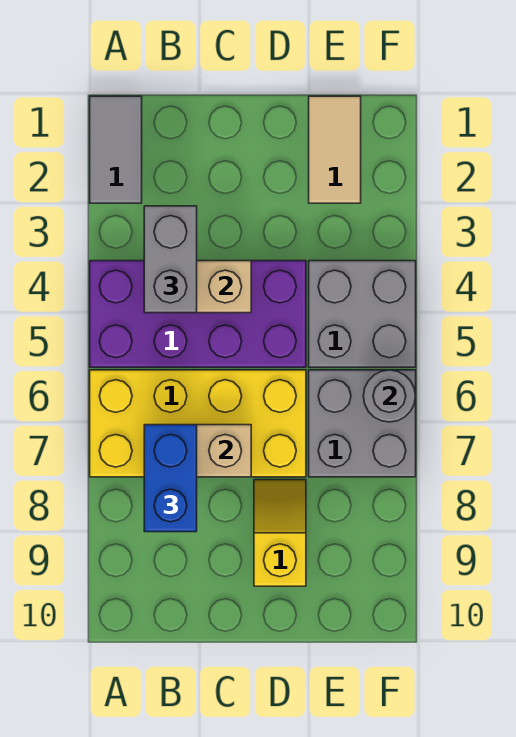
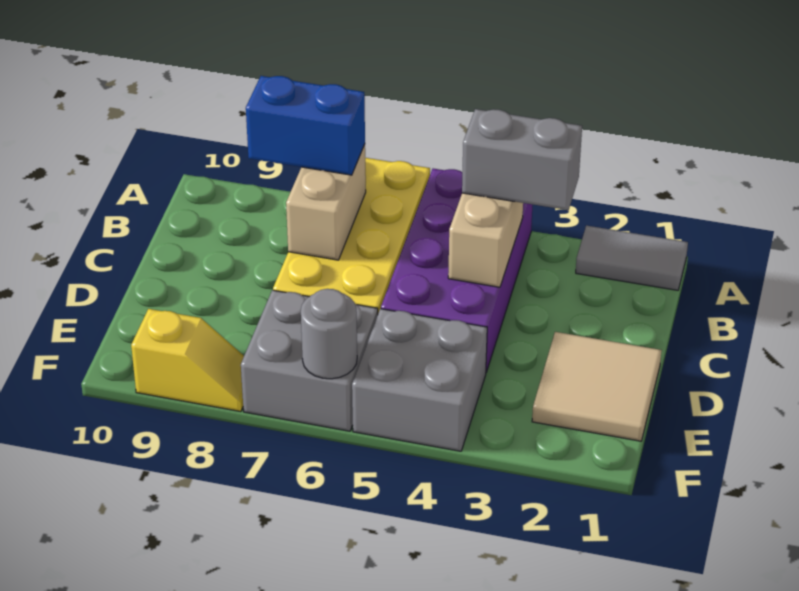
yellow 1x2 slope [254,480,306,586] -> yellow 1x2 slope moved to [131,309,244,412]
tan 1x2 tile [309,96,361,203] -> tan 2x2 tile [532,332,662,441]

